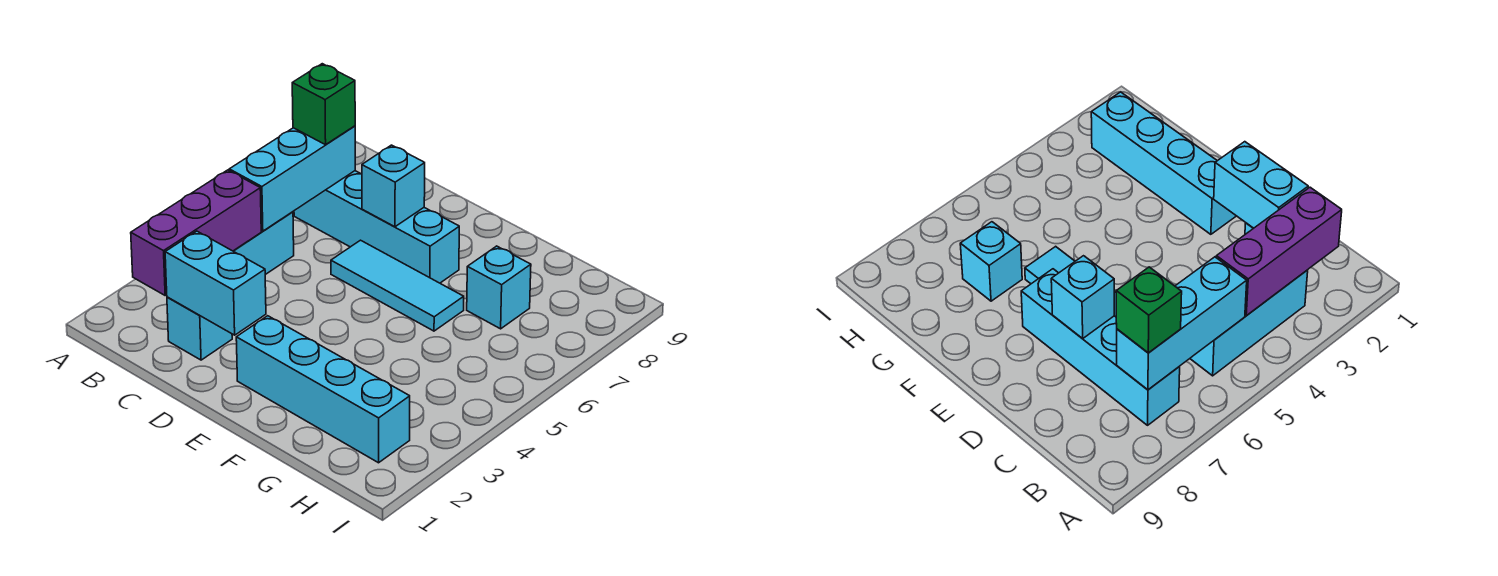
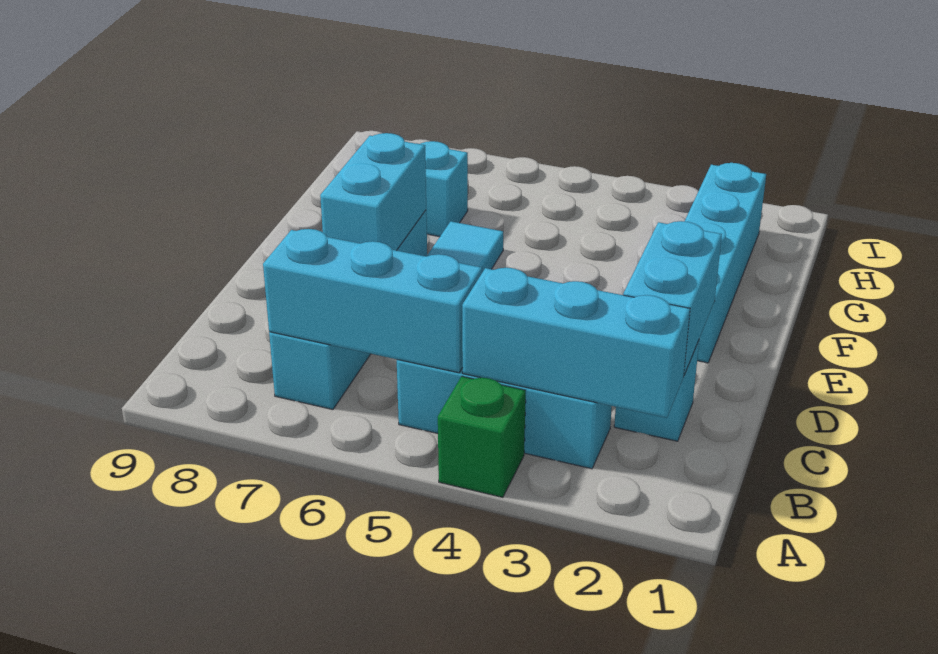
purple 1x3 brick [131,170,261,295] -> cyan 1x3 brick [462,268,690,418]
green 1x1 brick [292,64,355,145] -> green 1x1 brick moved to [438,376,526,497]
cyan 1x1 brick [362,145,425,227] -> cyan 1x2 brick [320,133,426,251]

